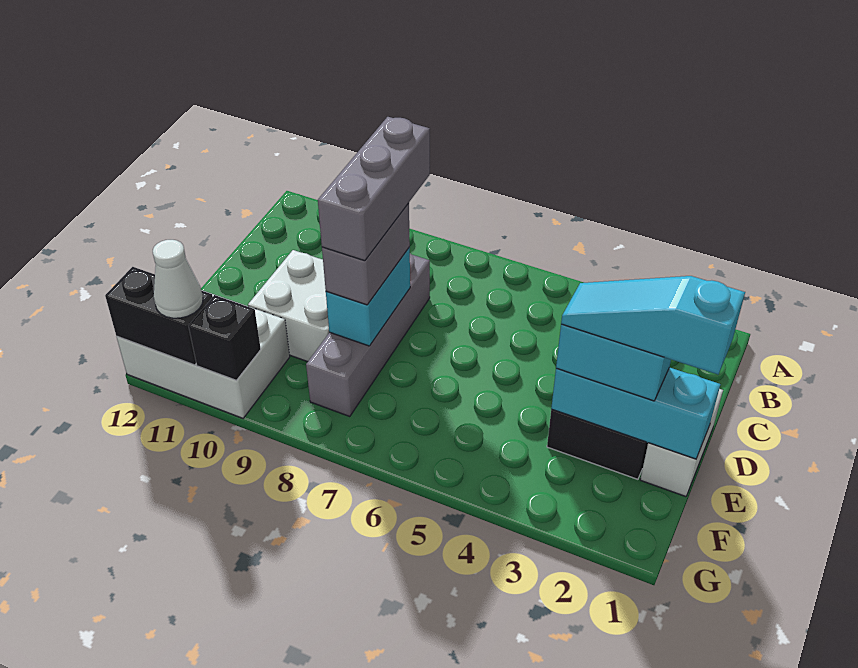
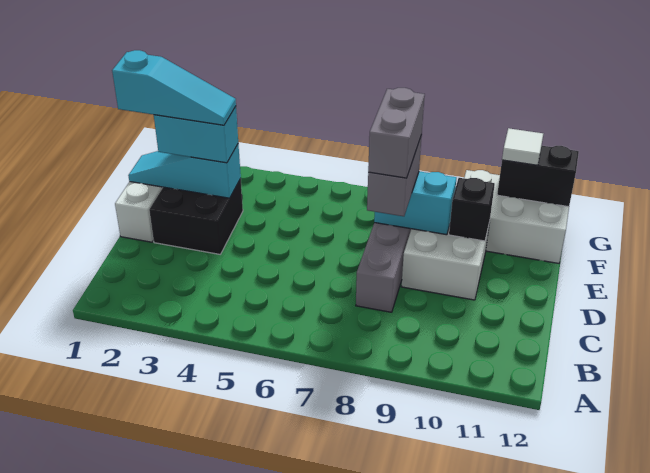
grey 1x3 brick [318,117,430,261] -> grey 1x2 brick [368,88,425,178]
cyan 1x2 brick [326,247,410,346] -> cyan 1x2 brick turned to [374,171,456,235]
cyan 1x3 brick [551,367,720,459] -> cyan 1x3 slope [128,144,241,198]
black 1x1 brick [188,295,261,381] -> black 1x1 brick moved to [449,178,495,241]
white 1x1 cone [153,240,203,318] -> white 1x1 tile [502,128,543,165]

